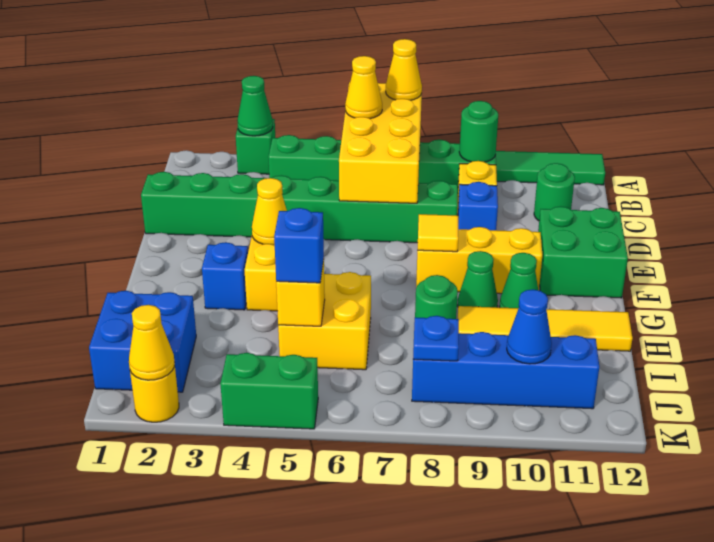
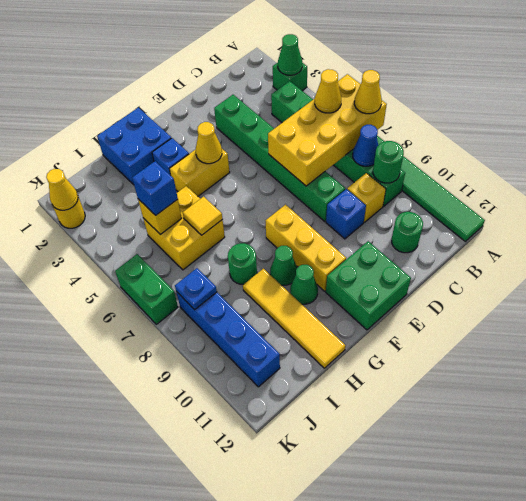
green 1x8 brick [141,172,458,243] -> green 1x6 brick [214,95,345,222]
yellow 1x1 tile [418,214,458,252] -> yellow 1x1 tile moved to [183,197,222,235]
blue 2x2 brick [89,291,196,392] -> blue 2x2 brick moved to [97,108,171,185]
blue 1x1 cone [507,290,552,364] -> blue 1x1 cone moved to [353,125,378,166]
green 1x2 brick [220,353,318,429] -> green 1x2 brick moved to [115,254,178,324]

